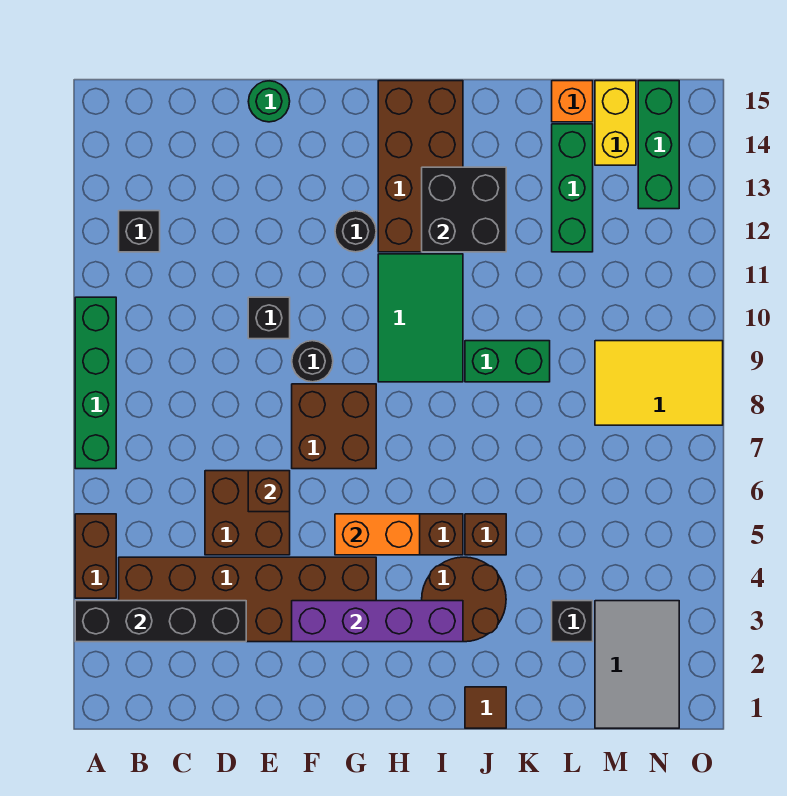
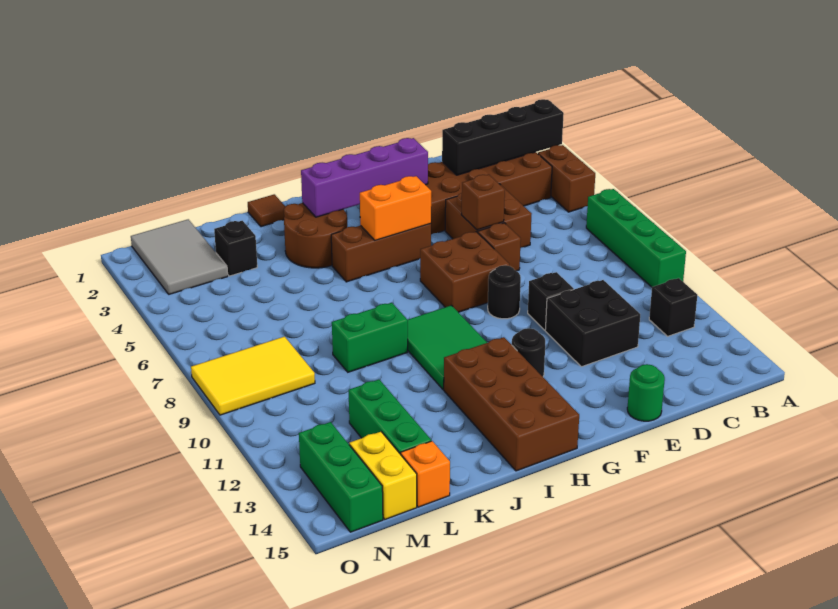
black 2x2 brick [422,167,506,252] -> black 2x2 brick moved to [545,280,640,367]
brown 1x1 brick [465,514,506,555] -> brown 1x1 brick moved to [478,223,521,271]

